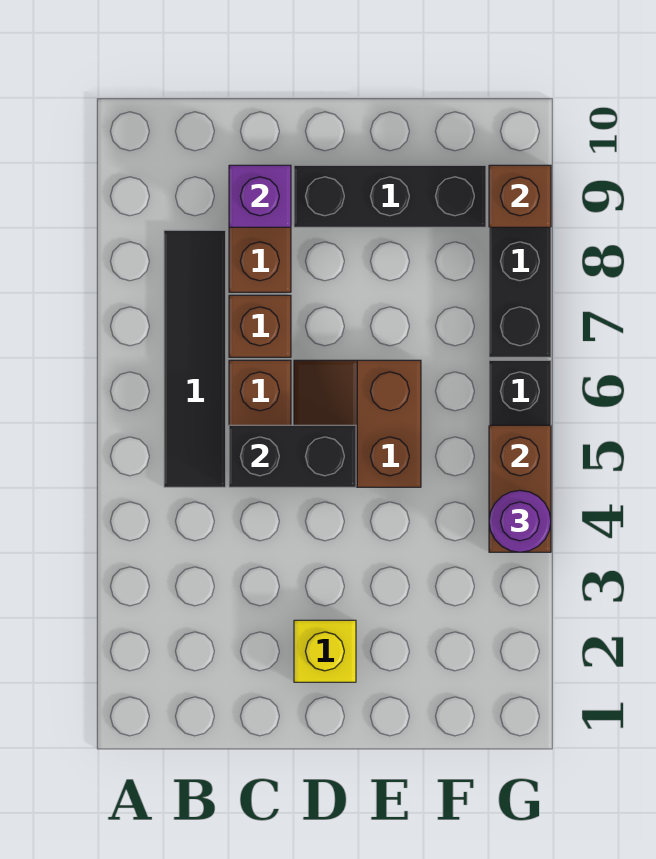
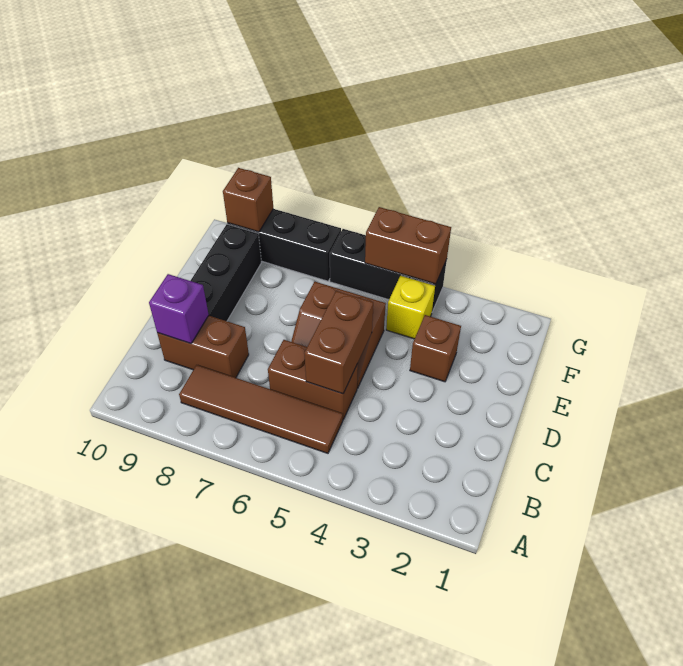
black 1x4 tile [164,230,226,487] -> brown 1x4 tile [179,365,343,453]
black 1x2 brick [229,425,356,487] -> brown 1x2 brick [304,291,373,394]
brown 1x1 brick [229,295,291,357] -> brown 1x1 brick moved to [410,315,461,382]
yellow 1x1 brick [294,620,356,682] -> yellow 1x1 brick moved to [386,276,435,339]
purple 1x1 round brick [489,490,551,552] -> none

